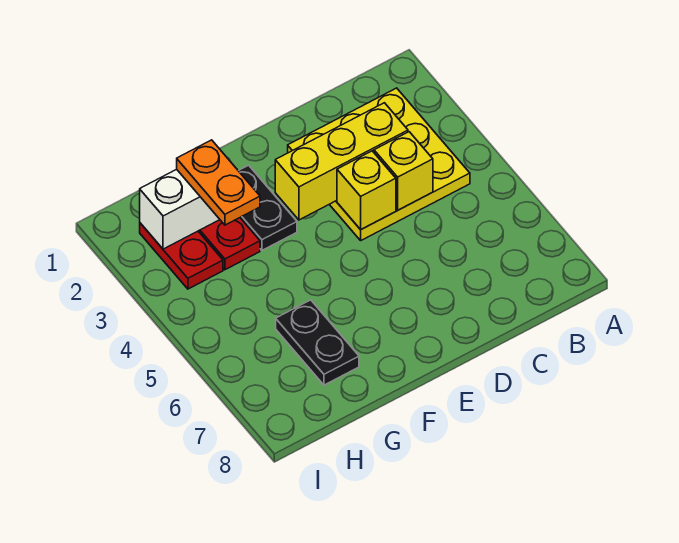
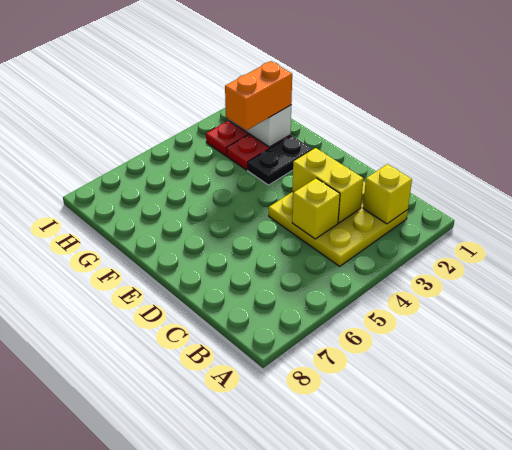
yellow 1x3 brick [275,103,408,220] -> yellow 1x2 brick [292,148,363,223]
yellow 1x1 brick [337,151,396,230] -> yellow 1x1 brick moved to [363,164,412,224]
orange 1x2 plate [177,140,260,225] -> orange 1x2 brick [225,61,292,130]
black 1x2 plate [276,300,359,385] -> none

